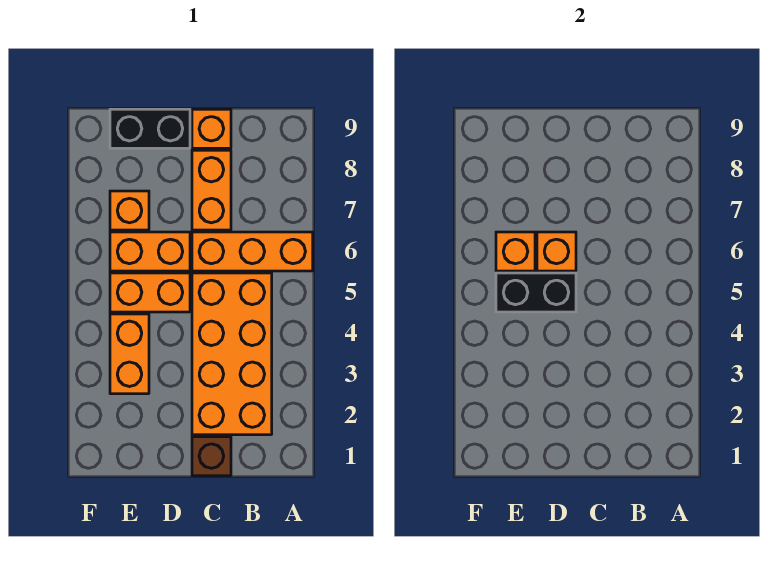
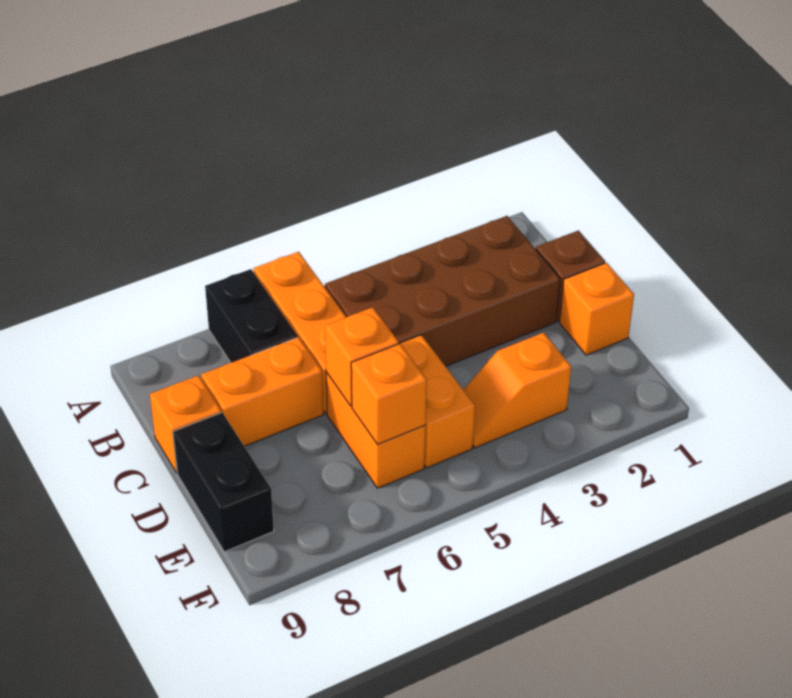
orange 2x4 brick [192,273,272,435] -> brown 2x4 brick [325,216,560,366]
black 1x2 brick [496,273,576,312] -> black 1x2 brick moved to [205,269,298,363]
orange 1x2 brick [110,314,149,394] -> orange 1x2 slope [463,333,571,448]
orange 1x1 brick [110,191,149,230] -> orange 1x1 brick moved to [560,263,634,355]

